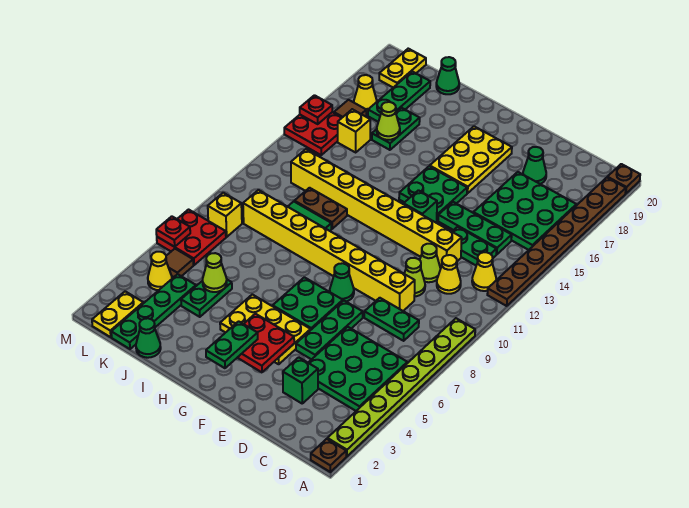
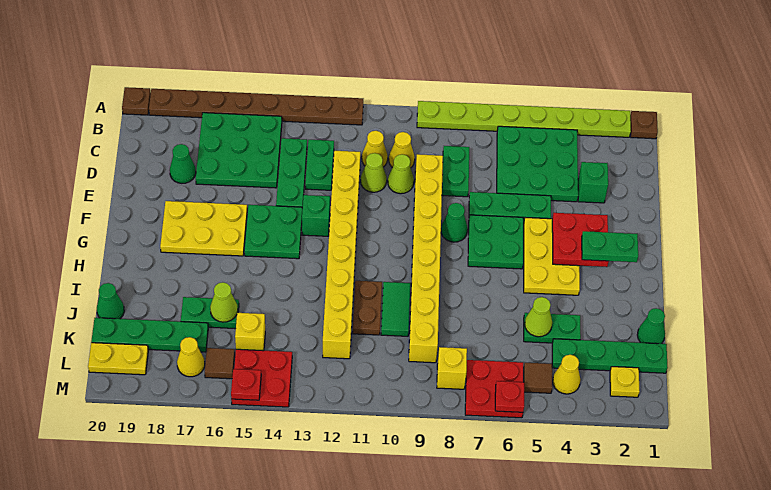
yellow 1x1 cone [472,252,496,291] -> yellow 1x1 cone moved to [389,132,415,168]
green 1x3 plate [368,71,430,122] -> green 1x4 plate [91,318,208,352]
yellow 1x2 plate [92,291,143,337] -> yellow 1x1 plate [610,367,640,397]

